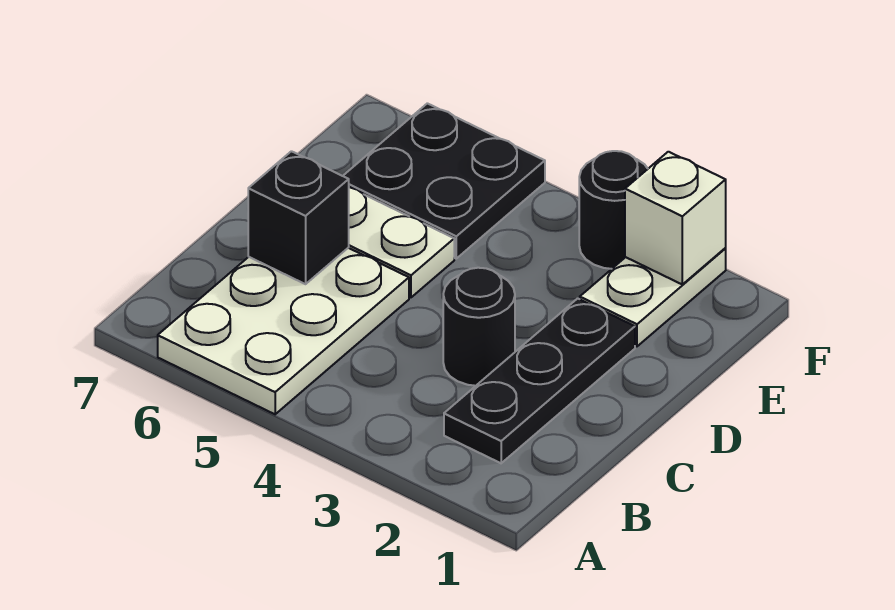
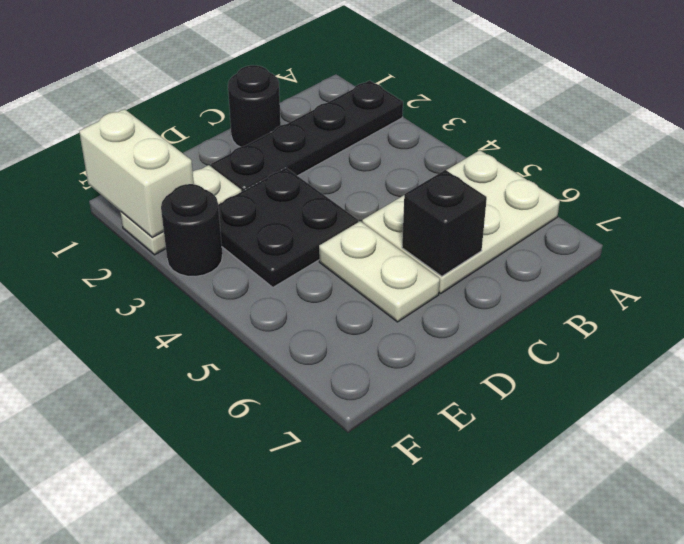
black 1x3 plate [444,298,635,463] -> black 1x4 plate [211,81,403,191]
black 1x1 round brick [443,268,515,386] -> black 1x1 round brick moved to [228,65,281,147]
black 2x2 plate [343,103,545,258] -> black 2x2 plate moved to [218,168,358,287]
white 1x1 brick [625,152,726,284] -> white 1x2 brick [79,109,194,237]

